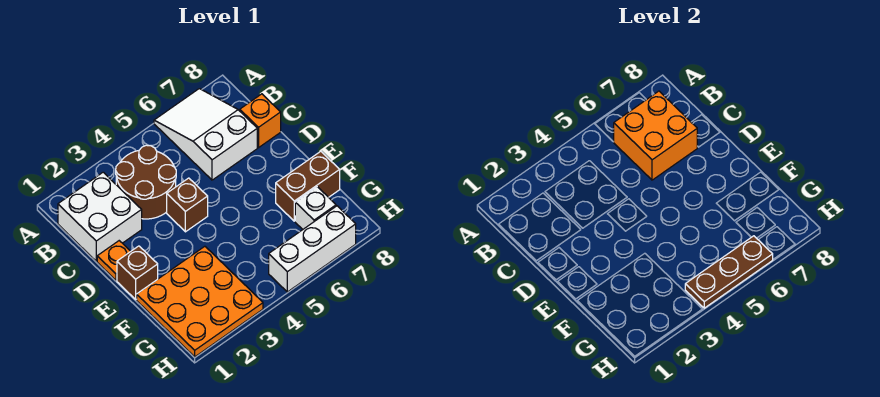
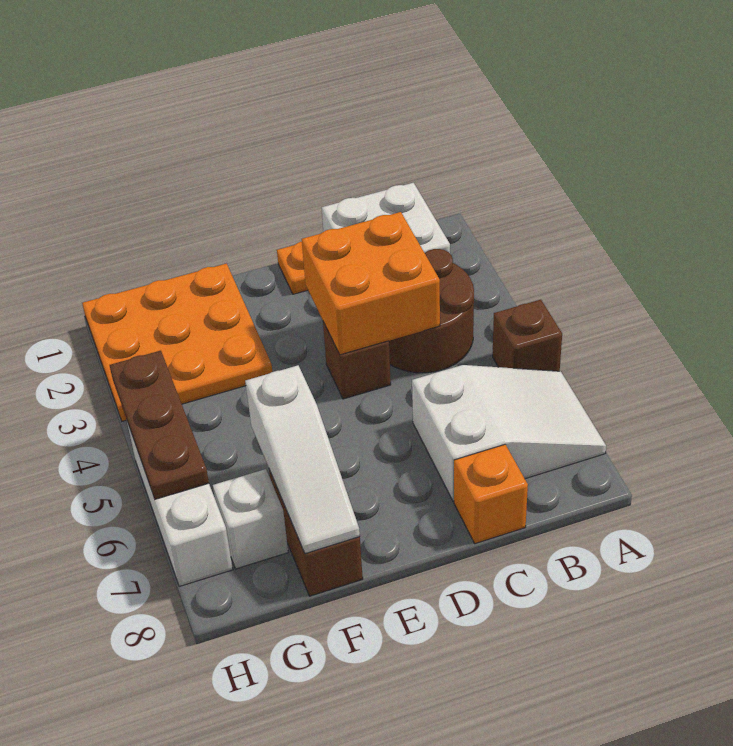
orange 2x2 brick [614,91,697,180] -> orange 2x2 brick moved to [302,212,440,355]
brown 1x1 brick [117,246,158,299] -> brown 1x1 brick moved to [493,300,562,371]
none -> white 1x3 slope [245,365,360,554]

